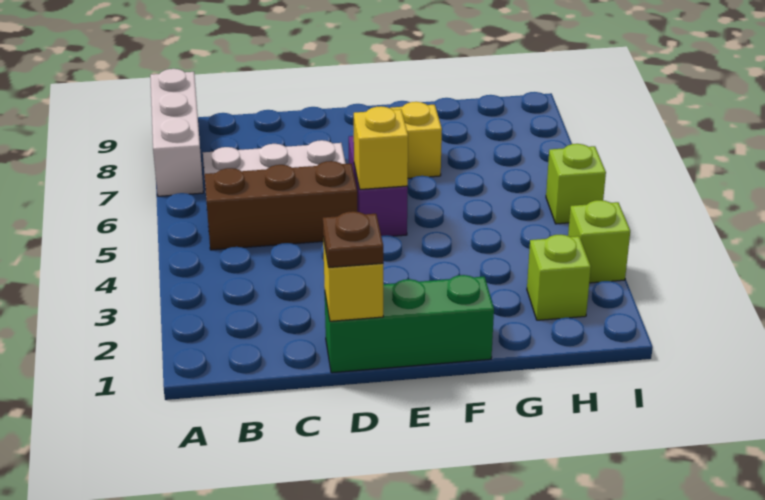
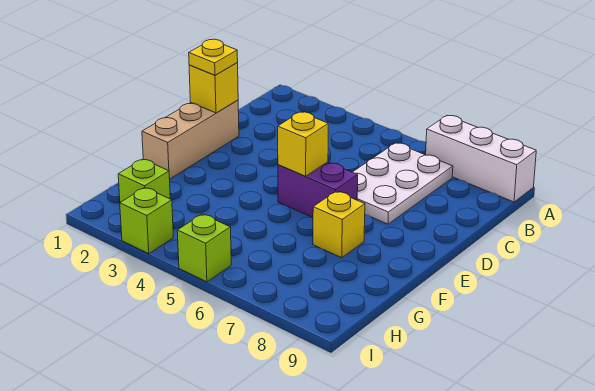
brown 1x3 brick [205,161,357,250] -> none
green 1x3 brick [325,275,494,373] -> tan 1x3 brick [142,100,239,179]
brown 1x1 plate [323,211,383,268] -> yellow 1x1 plate [189,39,238,75]

